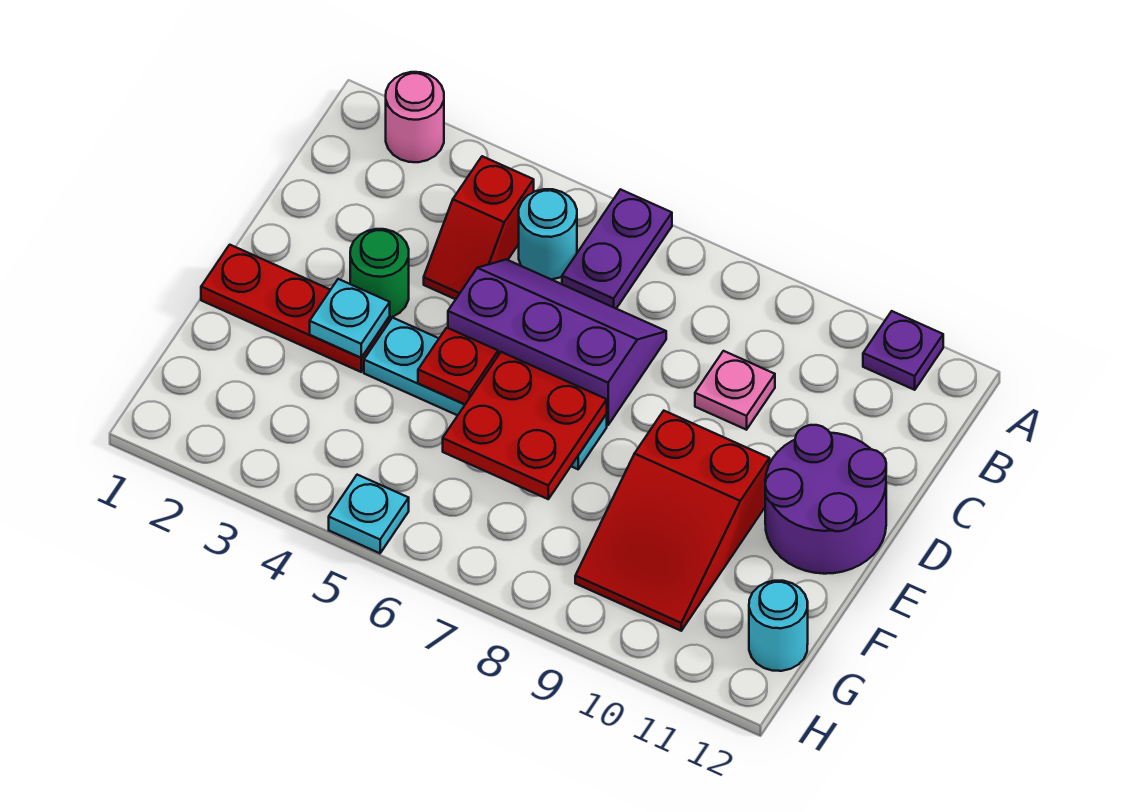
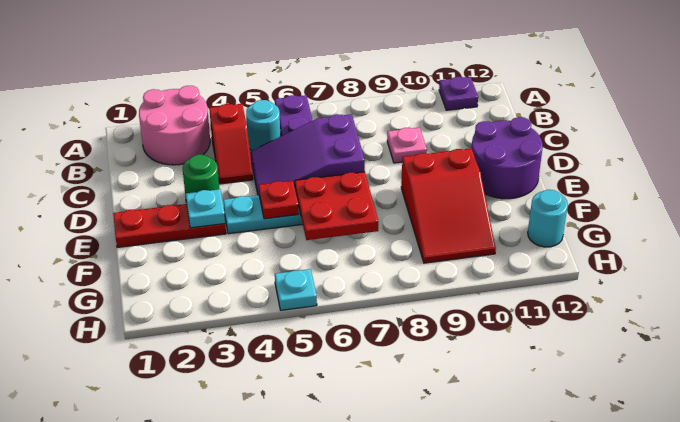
pink 1x1 round brick [386,72,444,162] -> pink 2x2 round brick [139,86,210,165]
purple 2x3 slope [448,259,666,425] -> purple 2x3 slope turned to [250,114,365,195]

